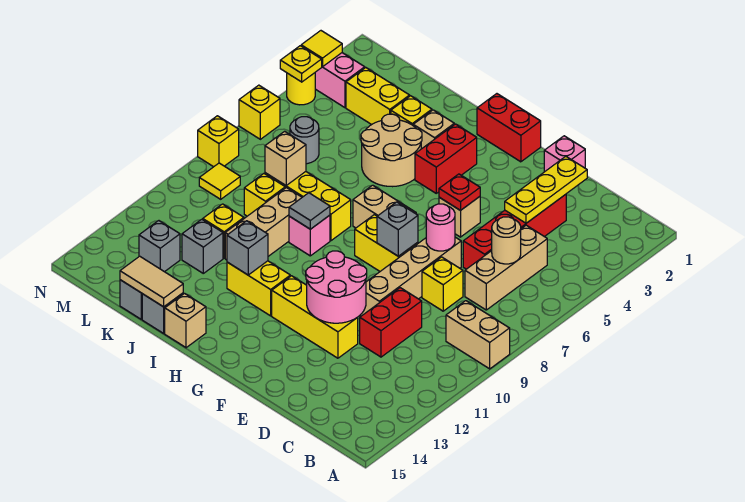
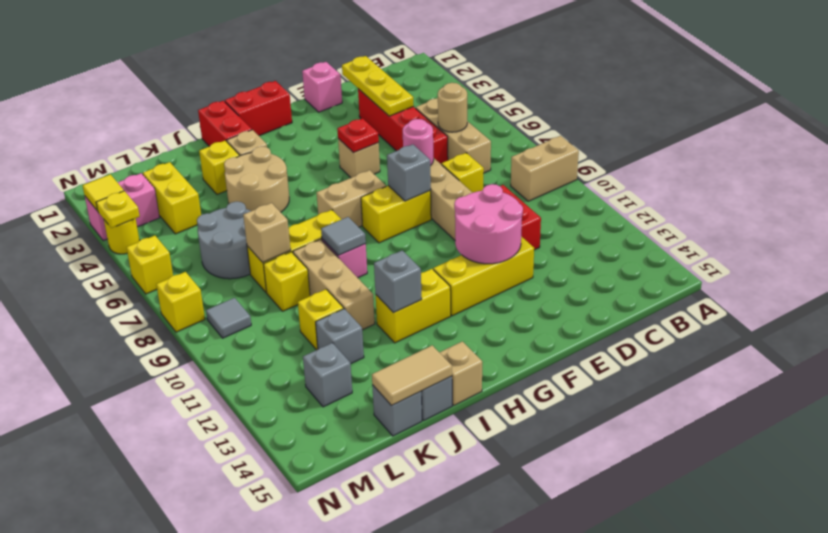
red 1x2 brick [415,124,477,193] -> red 1x2 brick moved to [198,101,252,146]
yellow 1x2 brick [346,68,410,125] -> yellow 1x2 brick turned to [143,162,201,234]
grey 1x1 round brick [290,117,319,164] -> grey 2x2 round brick [197,202,250,279]
yellow 1x1 tile [199,163,240,199] -> grey 1x1 tile [206,298,251,338]

